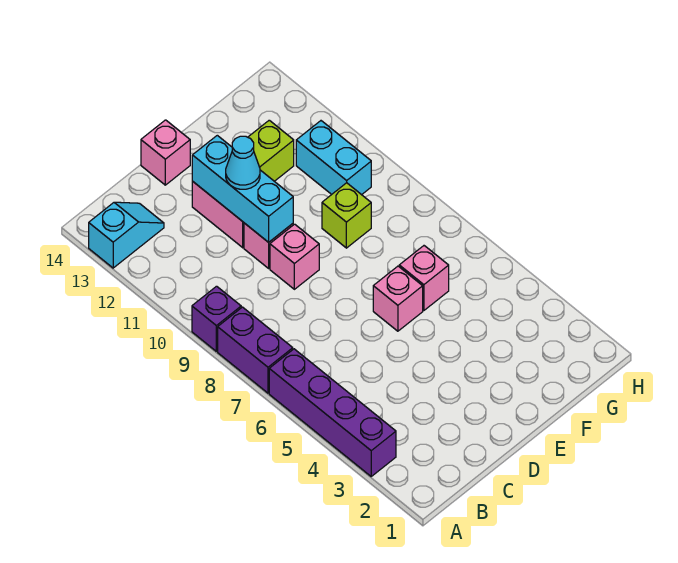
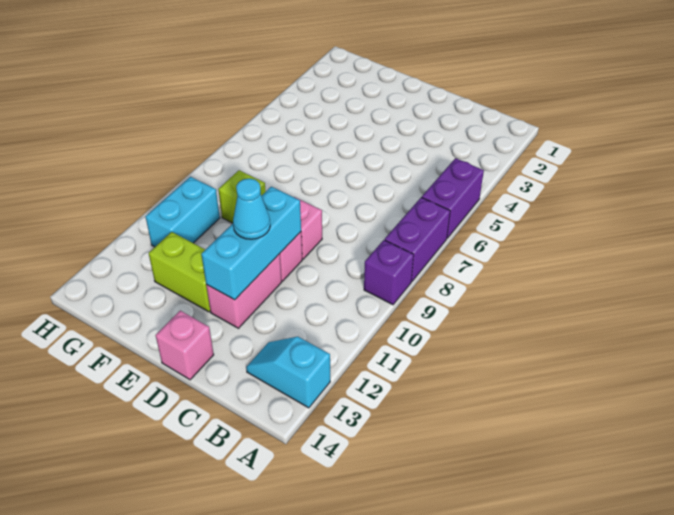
purple 1x4 brick [269,349,396,476] -> purple 1x2 brick [422,158,484,238]
pink 1x1 brick [373,266,423,331] -> none
pink 1x1 brick [399,246,449,310] -> none

